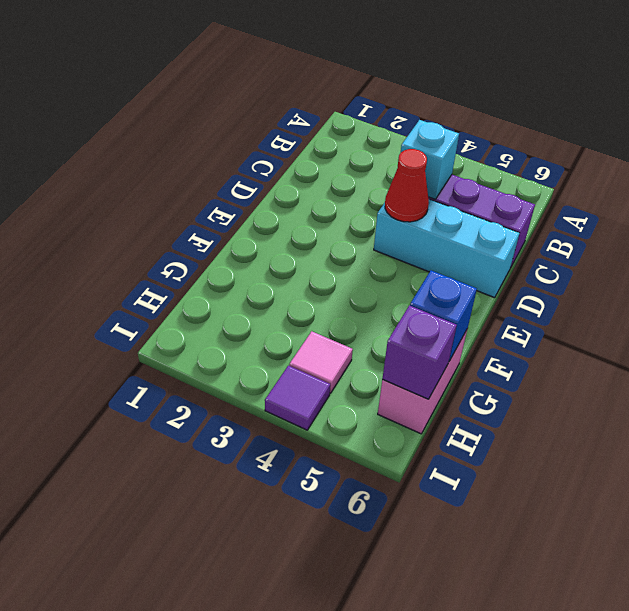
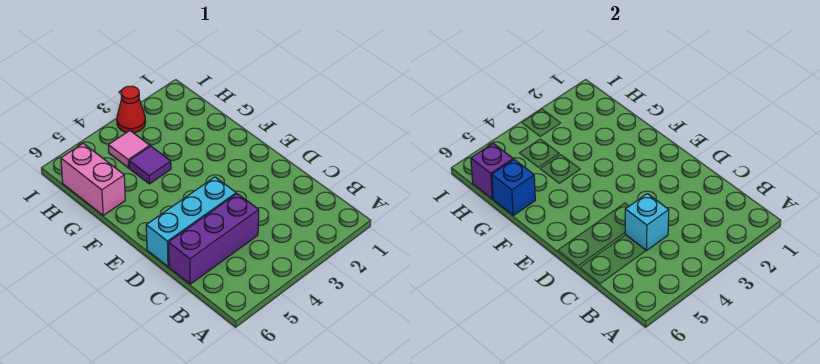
red 1x1 cone [385,149,429,222] -> red 1x1 cone moved to [117,86,145,133]
purple 1x1 tile [265,366,330,430] -> purple 1x1 tile moved to [129,146,171,184]

